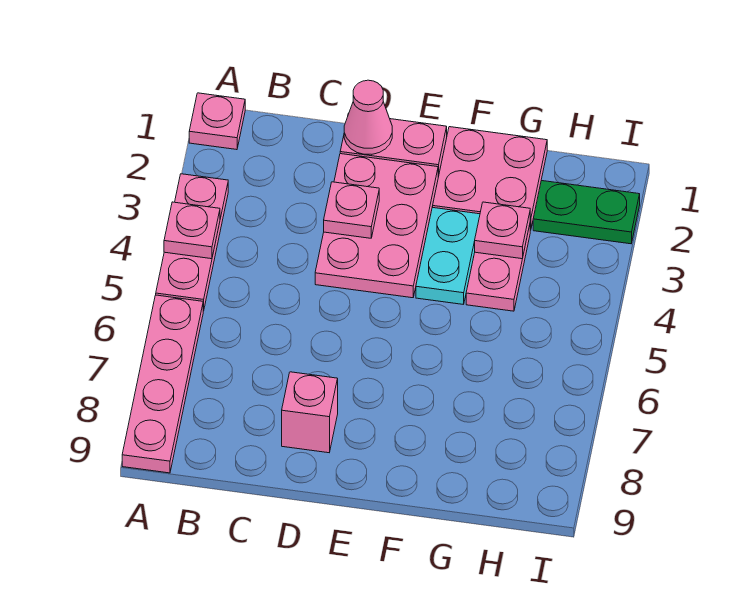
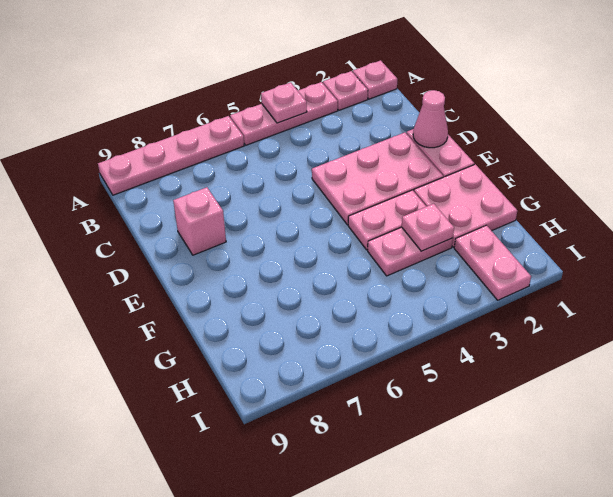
pink 1x1 plate [324,182,379,238] -> pink 1x1 plate moved to [323,71,368,110]
cyan 1x2 plate [416,207,480,305] -> pink 1x2 plate [348,190,426,250]
green 1x2 plate [533,181,640,244] -> pink 1x2 plate [454,225,531,300]

